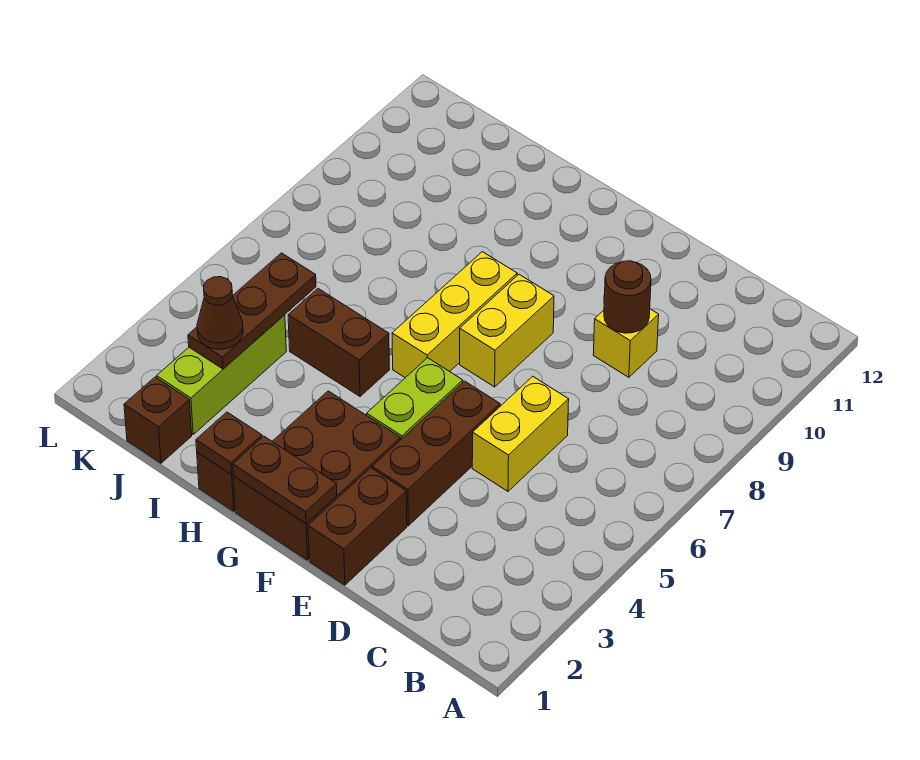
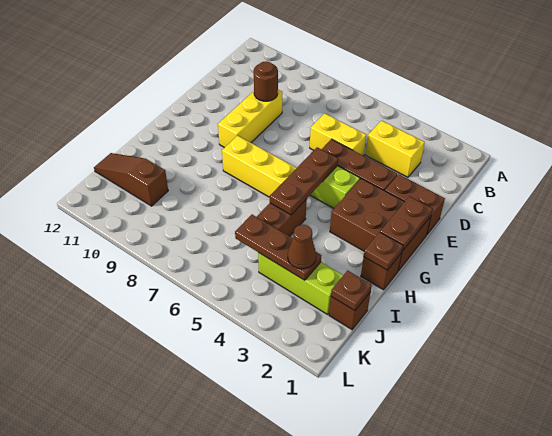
yellow 1x1 brick [593,309,659,377] -> yellow 1x3 brick [218,90,282,148]
none -> brown 1x3 plate [270,147,338,215]
yellow 1x2 brick [460,274,554,387] -> yellow 1x2 brick moved to [366,121,425,177]
none -> brown 1x1 plate [331,271,372,311]
none -> brown 1x3 slope [94,153,168,206]

